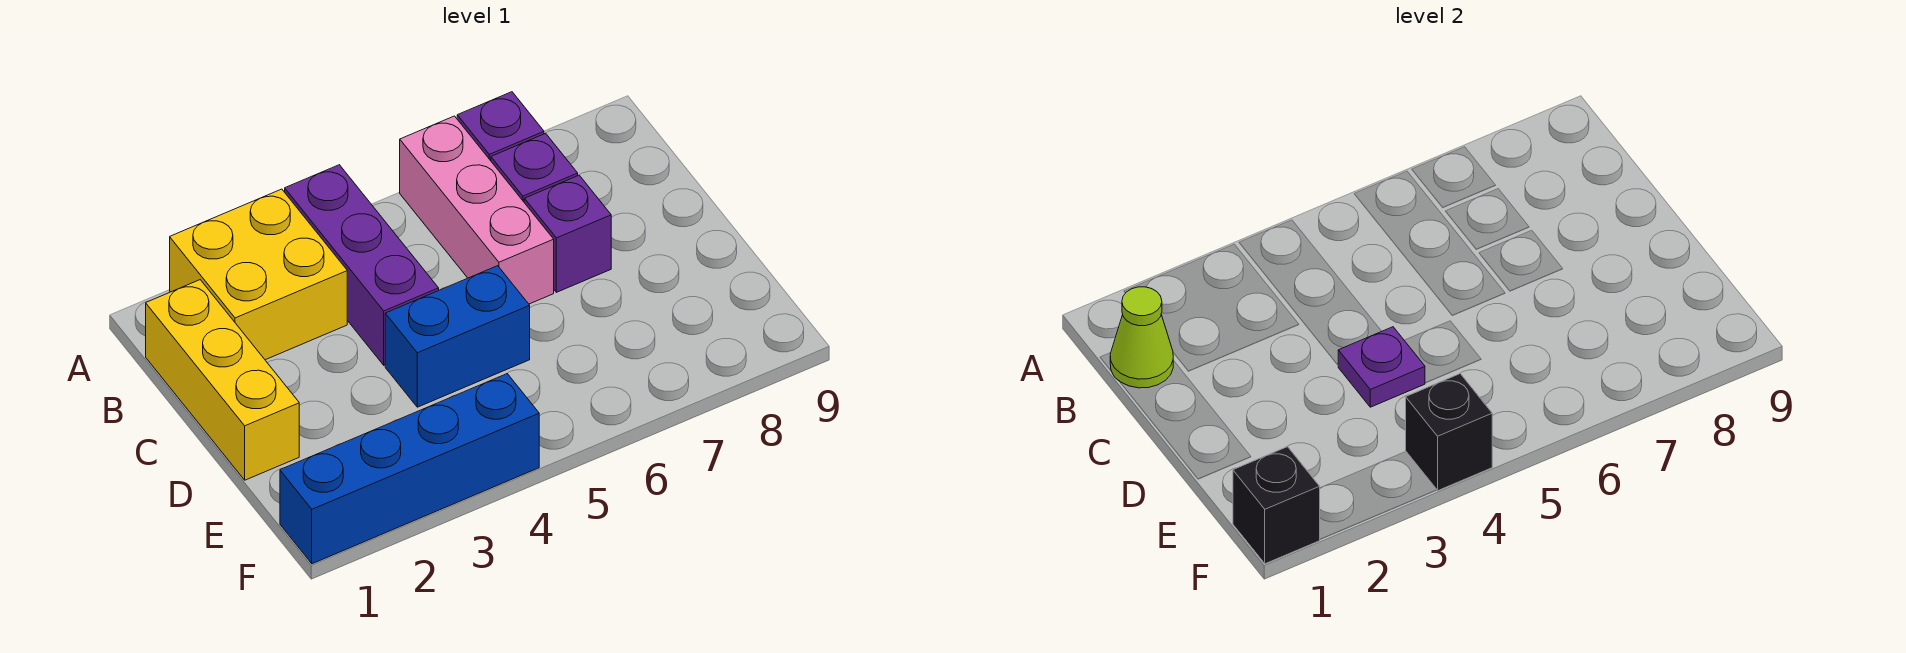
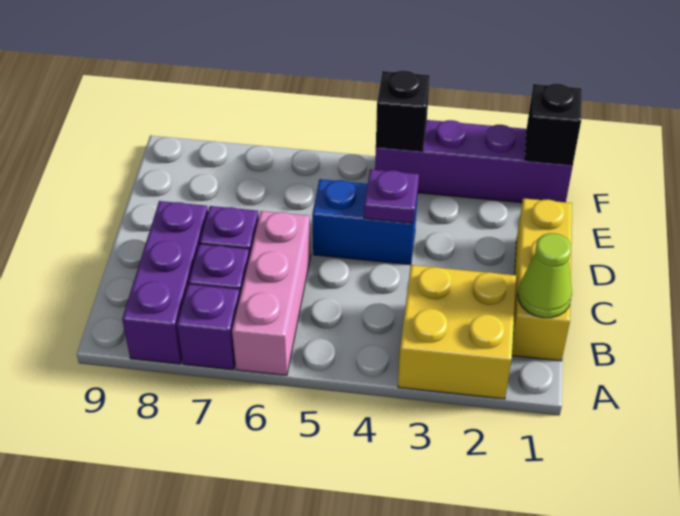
purple 1x3 brick [285,165,439,365] -> purple 1x3 brick moved to [122,201,208,364]
blue 1x4 brick [280,374,539,564] -> purple 1x4 brick [375,120,573,203]

